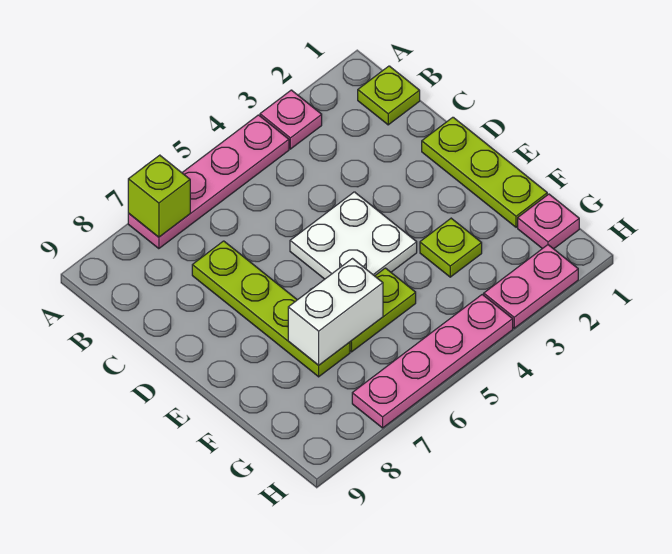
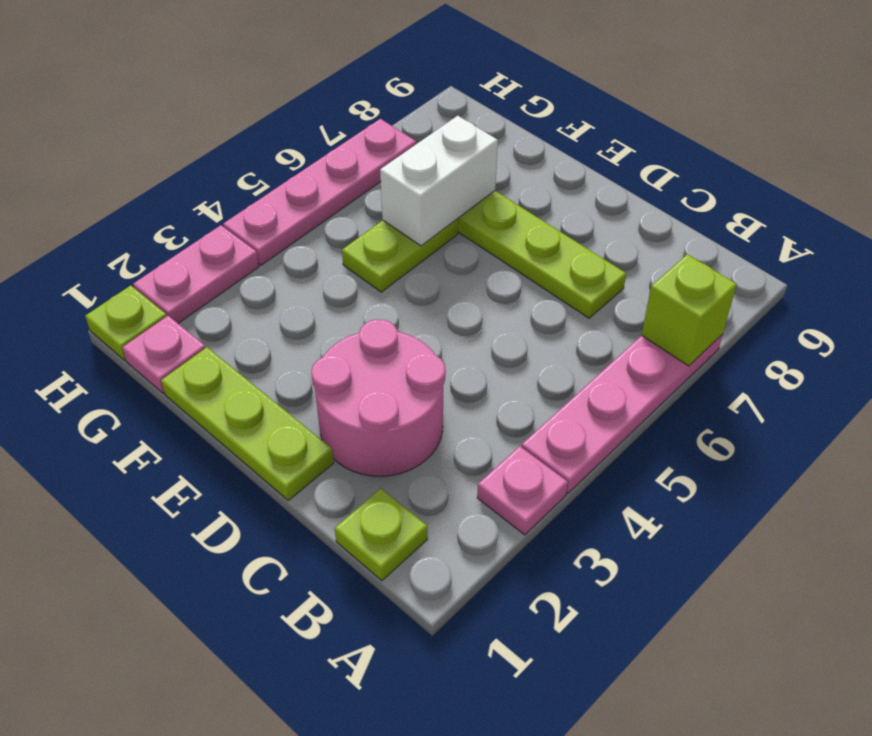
none -> pink 2x2 round brick [311,319,446,476]
white 2x2 plate [290,192,417,279] -> none
lime 1x1 plate [420,218,482,277] -> lime 1x1 plate moved to [85,285,167,361]

